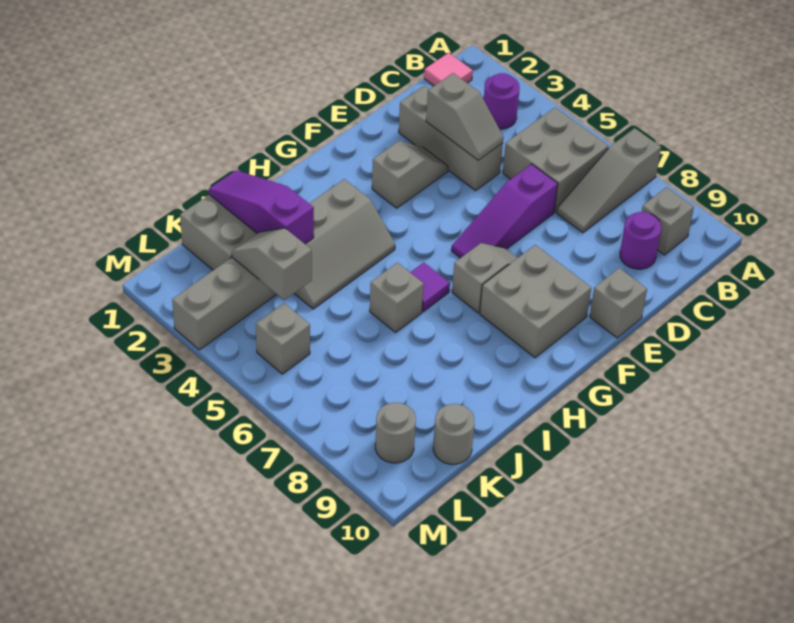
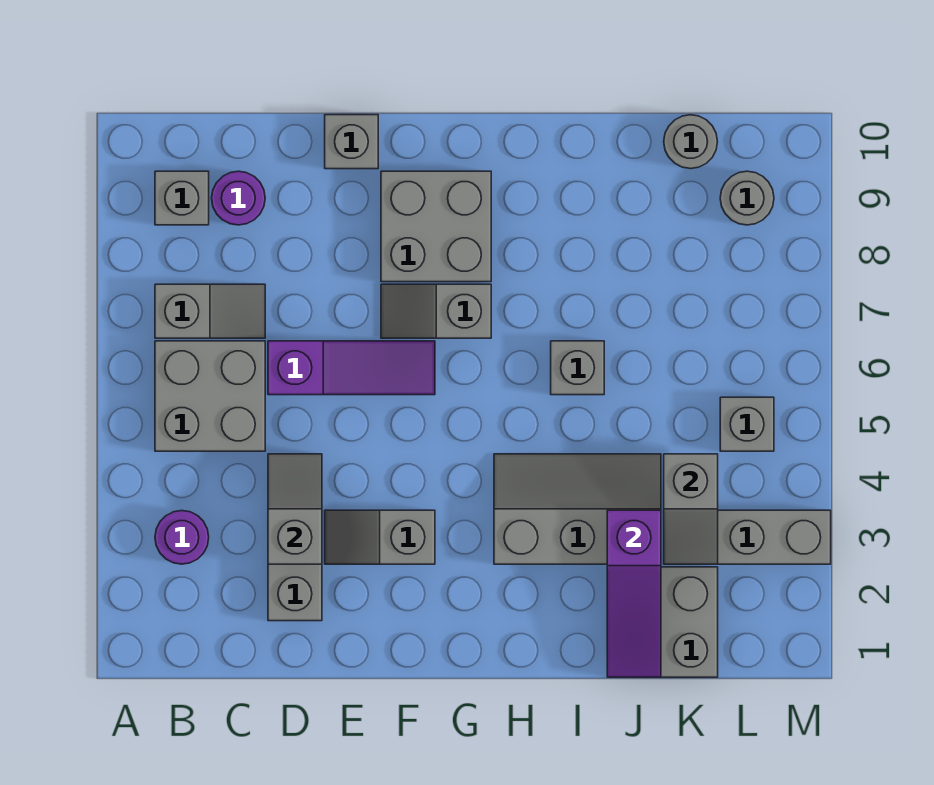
grey 1x3 slope [557,128,661,233] -> grey 1x2 slope [155,284,265,338]
pink 1x1 tile [424,53,473,86] -> none
purple 1x1 tile [410,263,450,312] -> none

